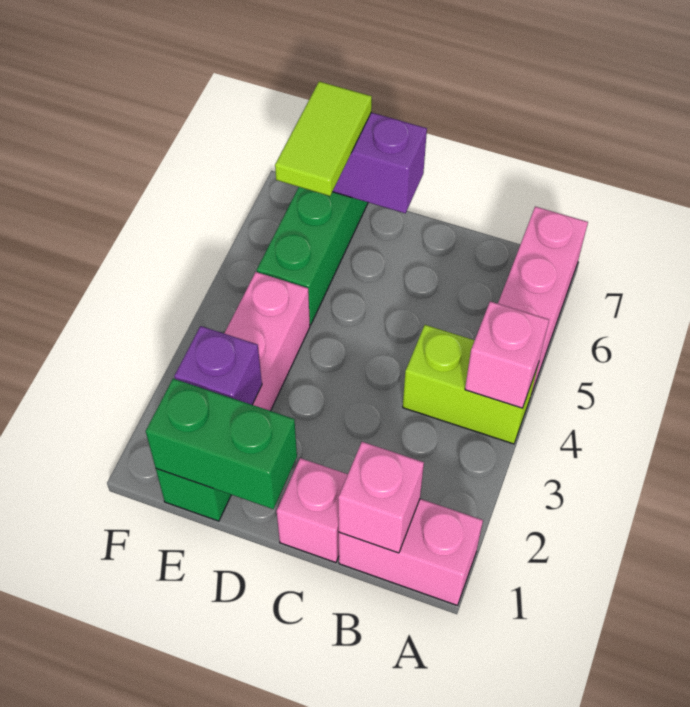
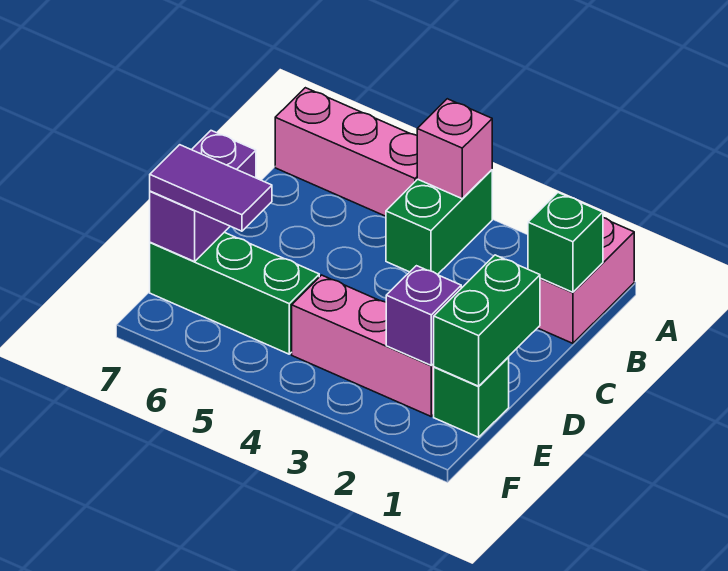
lime 1x2 brick [403,325,539,444] -> green 1x2 brick [386,170,492,274]
pink 1x1 brick [338,442,424,553] -> green 1x1 brick [528,193,603,292]
pink 1x1 brick [277,458,348,563] -> none
lime 1x2 tile [275,81,372,196] -> purple 1x2 tile [150,145,272,231]

